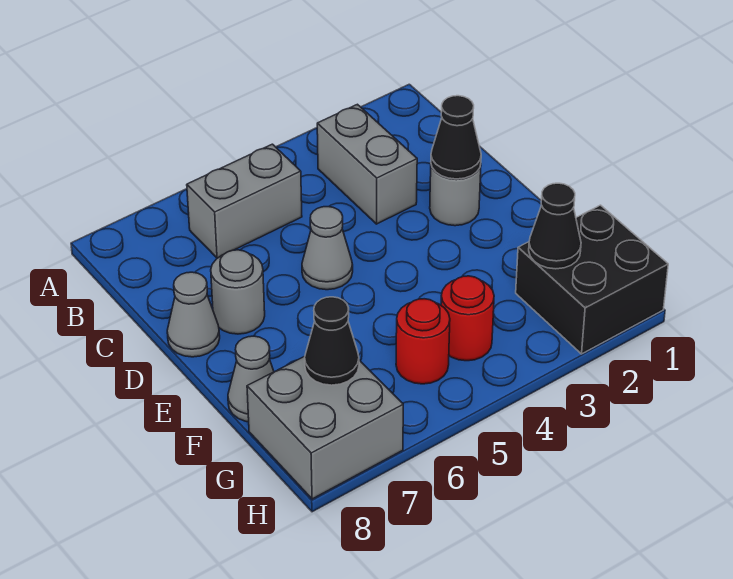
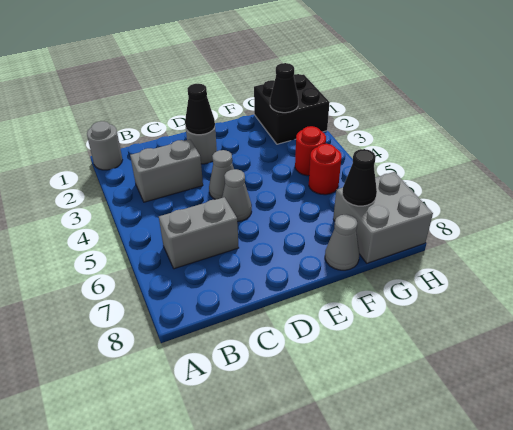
grey 1x2 brick [187,144,302,258] -> grey 1x2 brick turned to [159,197,239,269]
grey 1x1 round brick [211,250,265,334] -> grey 1x1 round brick moved to [87,121,122,170]
grey 1x1 cone [167,272,220,357] -> grey 1x1 cone moved to [209,150,234,199]

